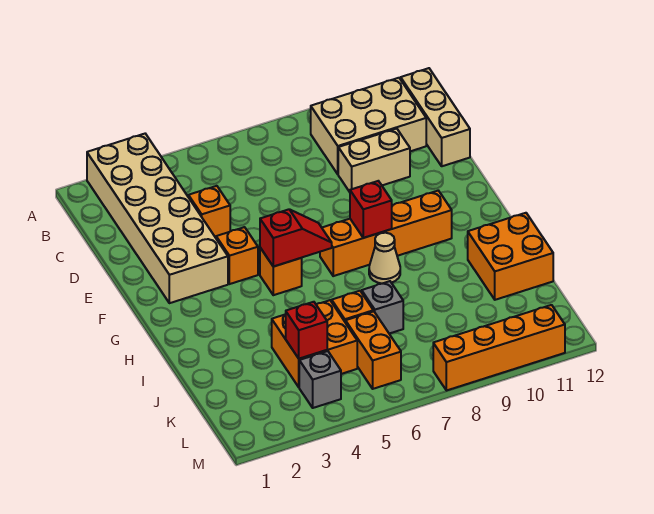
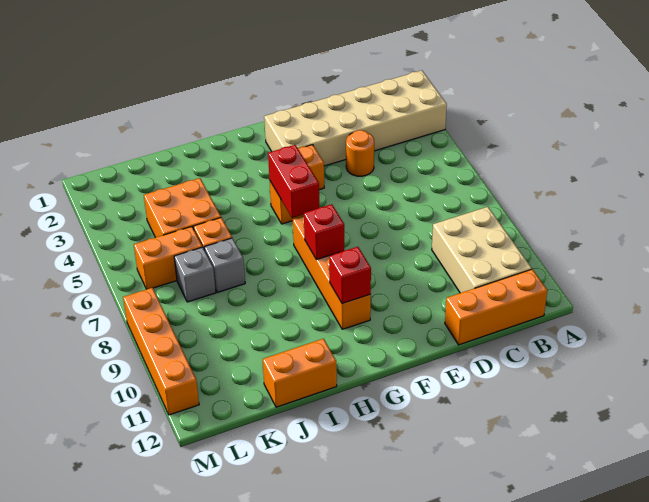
tan 1x3 brick [401,68,470,166] -> orange 1x3 brick [445,269,547,345]
orange 1x1 brick [188,186,230,238] -> orange 1x1 round brick [346,130,374,176]
tan 1x2 brick [338,129,410,192] -> none
red 1x2 slope [260,209,332,267] -> red 1x2 brick [268,145,319,218]
tan 1x1 cone [369,233,400,284] -> none
orange 2x2 brick [468,213,553,300] -> orange 1x2 brick [262,339,337,407]
red 1x1 brick [286,302,327,359] -> red 1x1 brick moved to [329,247,371,304]
grey 1x1 brick [299,351,341,408] -> grey 1x1 brick moved to [174,247,216,302]

